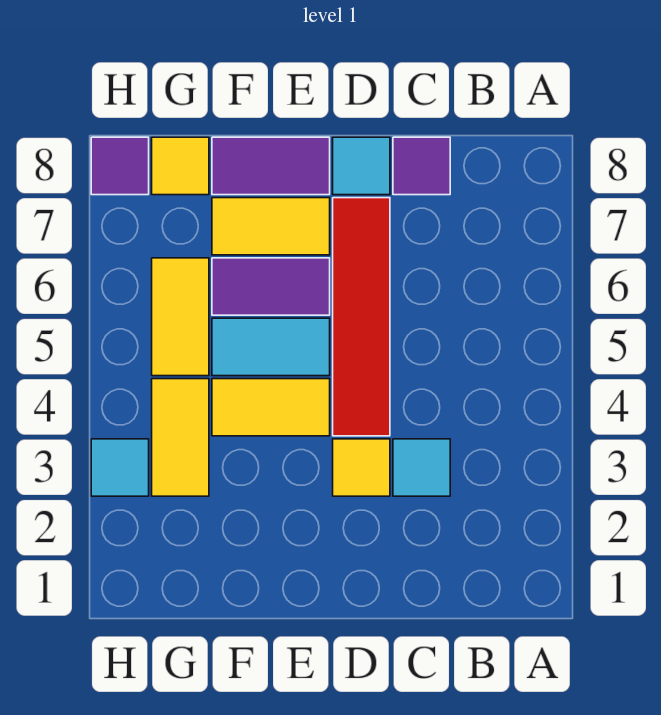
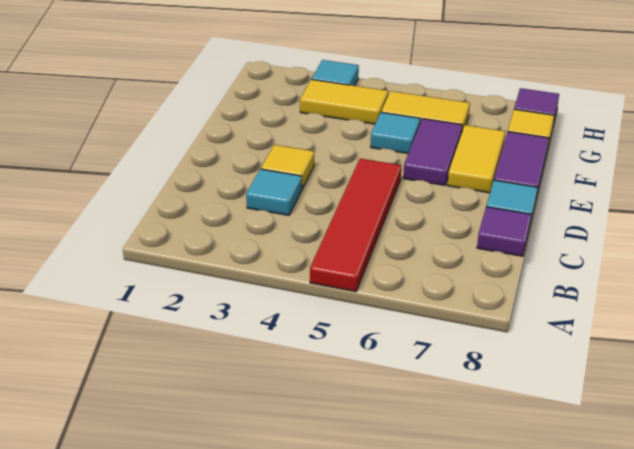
red 1x4 tile [333,198,390,436] -> red 1x4 tile turned to [310,159,401,292]
yellow 1x2 tile [212,379,330,436] -> none
cyan 1x2 tile [212,318,330,376] -> cyan 1x1 tile [371,112,420,154]

